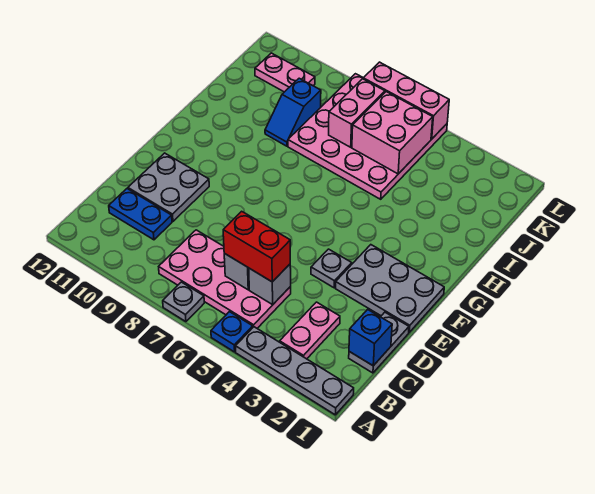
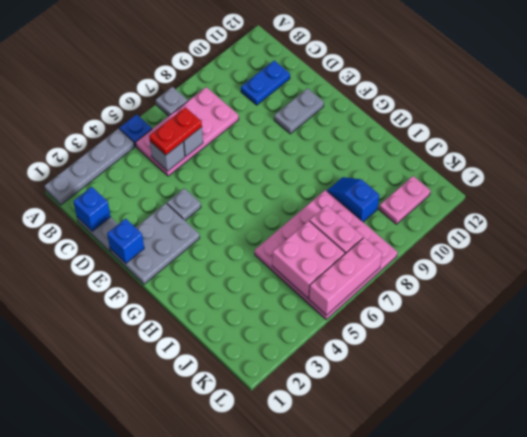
pink 1x2 plate [280,302,340,359] -> none
red 1x2 brick [223,211,290,282] -> red 1x2 plate [149,107,202,155]
grey 2x2 plate [128,153,209,221] -> grey 1x2 plate [274,88,324,134]
none -> blue 1x1 brick [107,219,144,263]

